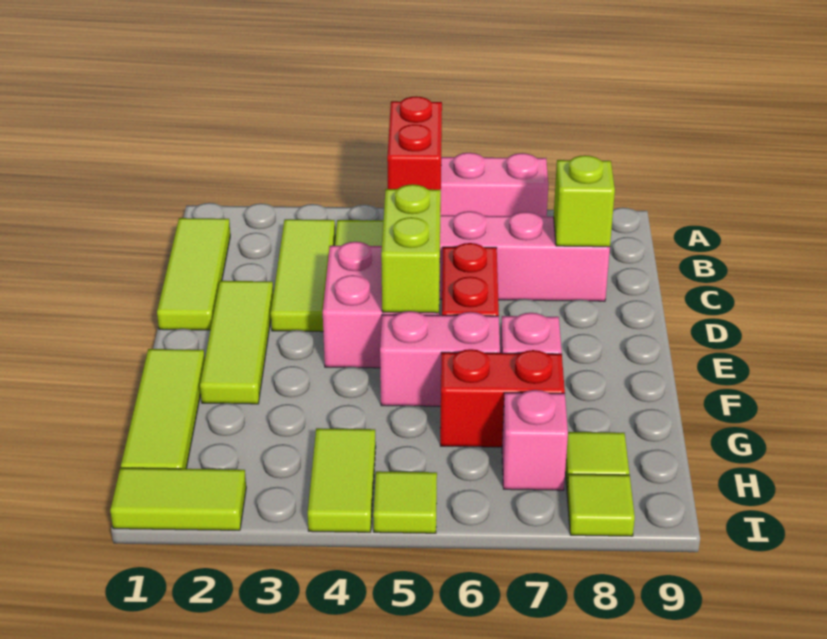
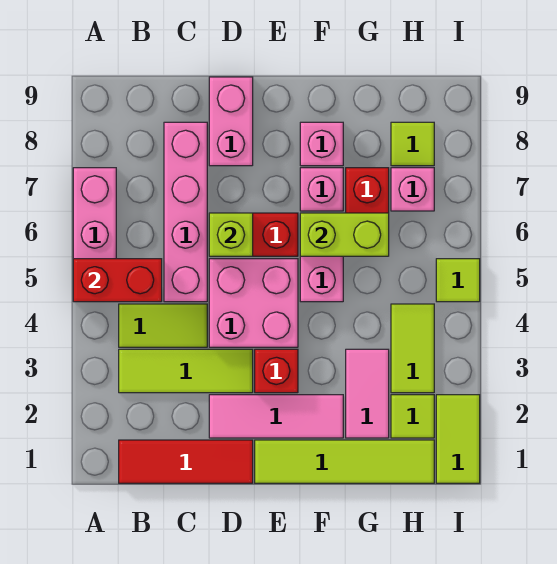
lime 1x3 tile [157,218,230,330] -> red 1x3 tile [119,440,253,483]
lime 1x1 brick [554,155,615,247] -> lime 1x1 brick moved to [209,213,253,256]
lime 1x3 tile [200,281,273,404] -> pink 1x3 tile [209,395,343,438]
lime 1x2 brick [381,184,441,313] -> lime 1x2 brick moved to [300,213,389,256]
none -> pink 1x2 brick [209,77,253,166]
none -> red 1x1 brick [255,349,298,393]
lime 1x3 tile [121,349,205,469] -> lime 1x4 tile [255,440,434,483]
none -> pink 1x1 brick [300,122,343,166]
none -> pink 1x2 tile [346,349,389,438]
lime 1x2 tile [308,428,376,532] -> lime 1x2 tile turned to [391,304,434,393]
lime 1x1 tile [567,474,635,536] -> lime 1x1 tile moved to [391,395,434,438]

